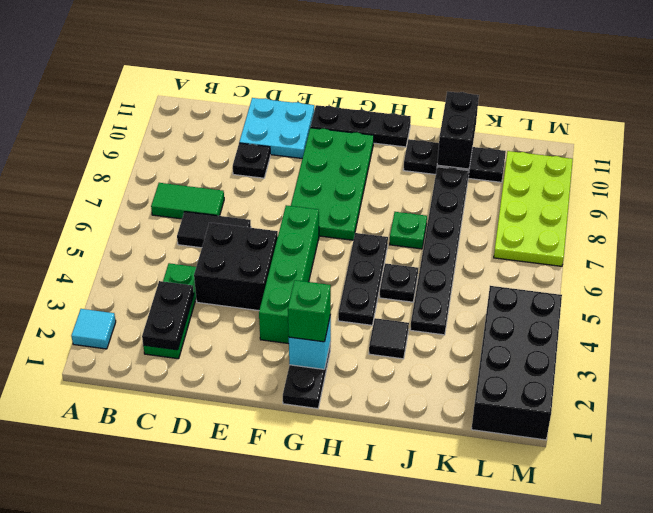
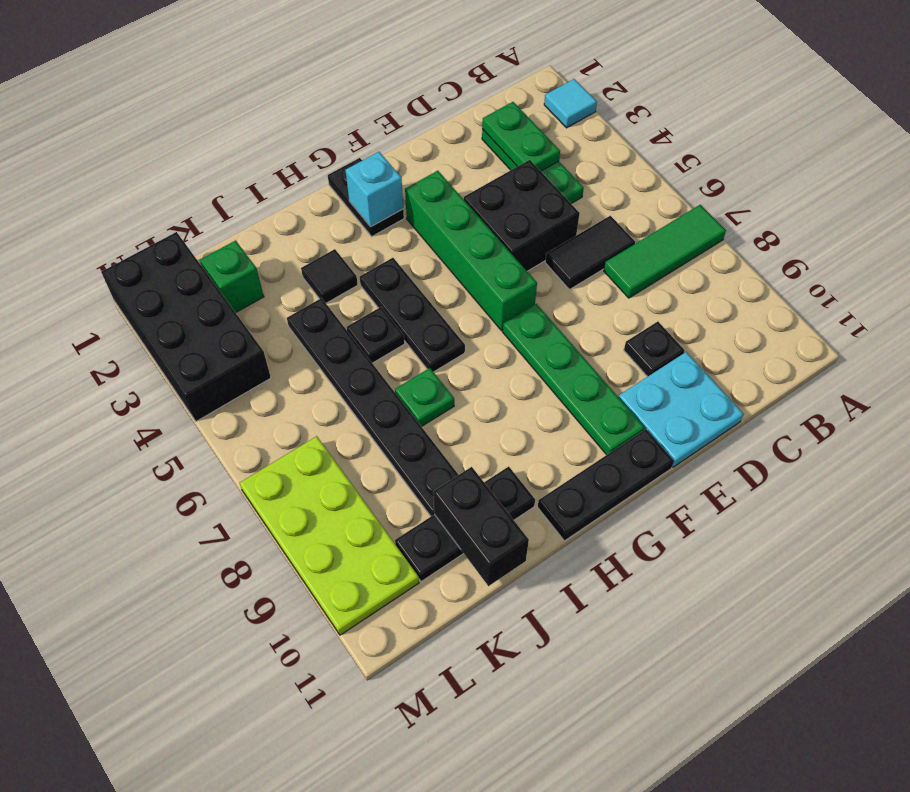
green 1x2 tile [151,183,224,219] -> green 1x3 tile [604,205,726,298]
black 1x2 plate [142,281,194,350] -> green 1x2 plate [482,102,560,171]
green 2x4 plate [291,128,374,240] -> green 1x4 plate [503,304,645,455]
green 1x1 brick [288,280,331,342] -> green 1x1 brick moved to [200,241,264,313]

